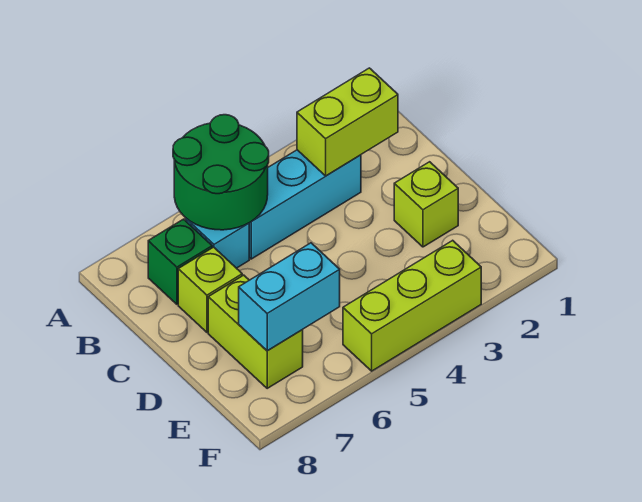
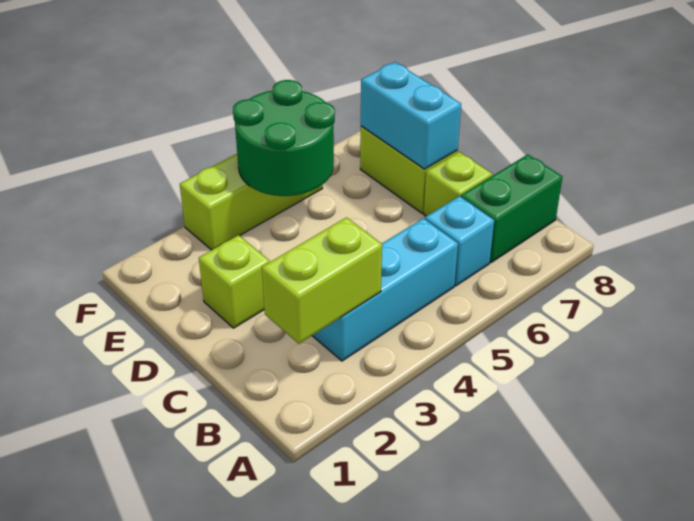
green 2x2 round brick [173,115,269,230] -> green 2x2 round brick moved to [233,80,335,196]
green 1x1 brick [148,219,212,304] -> green 1x2 brick [461,154,562,263]
cyan 1x2 brick [239,243,340,351] -> cyan 1x2 brick turned to [361,62,461,169]

